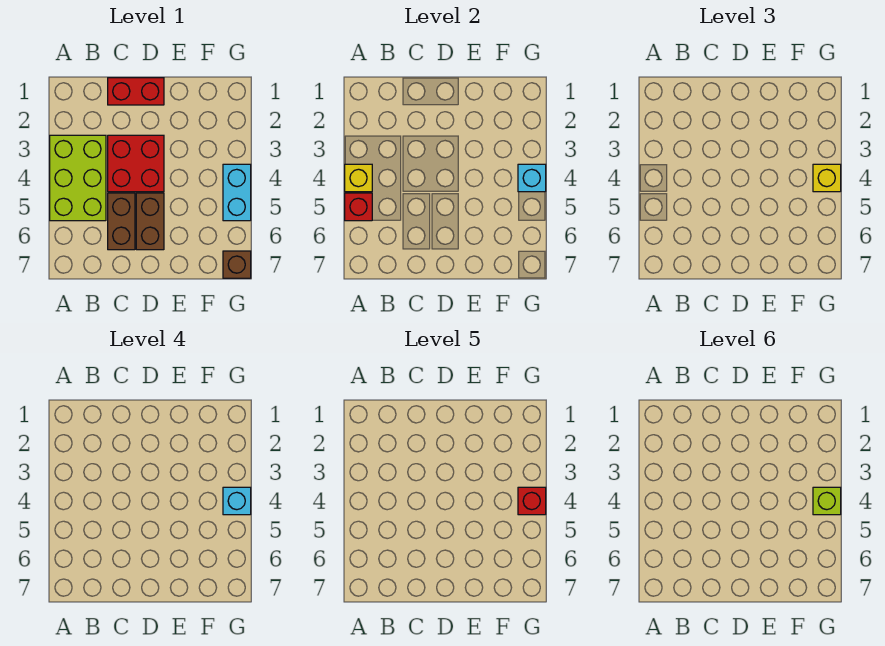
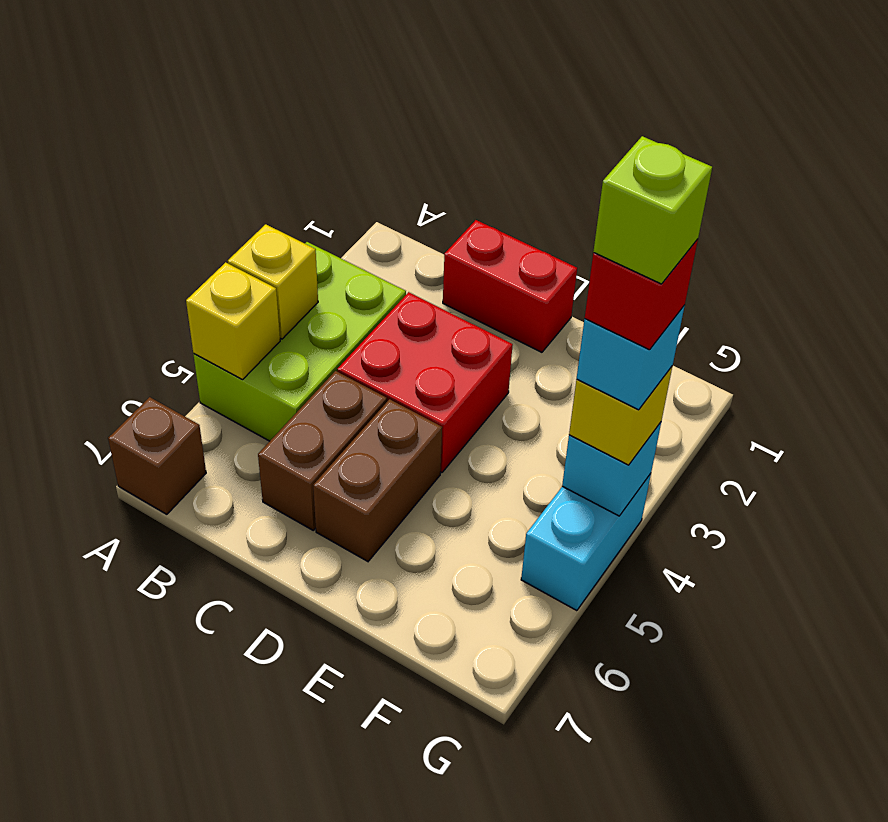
red 1x1 brick [345,193,372,221] -> yellow 1x1 brick [186,262,280,380]
brown 1x1 brick [223,251,251,278] -> brown 1x1 brick moved to [108,397,206,514]

